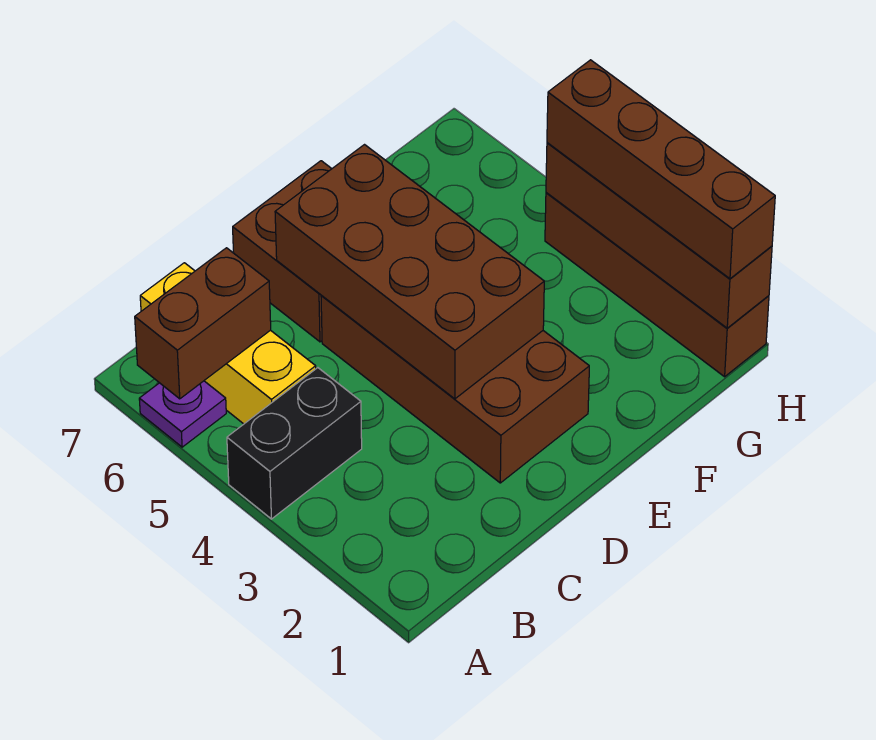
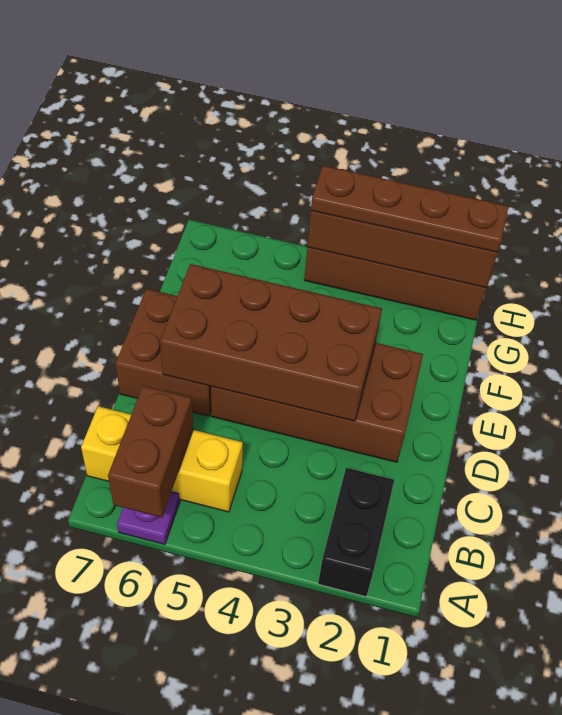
black 1x2 brick [227,368,362,519] -> black 1x2 brick moved to [318,468,394,597]
brown 1x4 brick [547,60,775,279] -> brown 1x4 plate [311,165,508,253]

